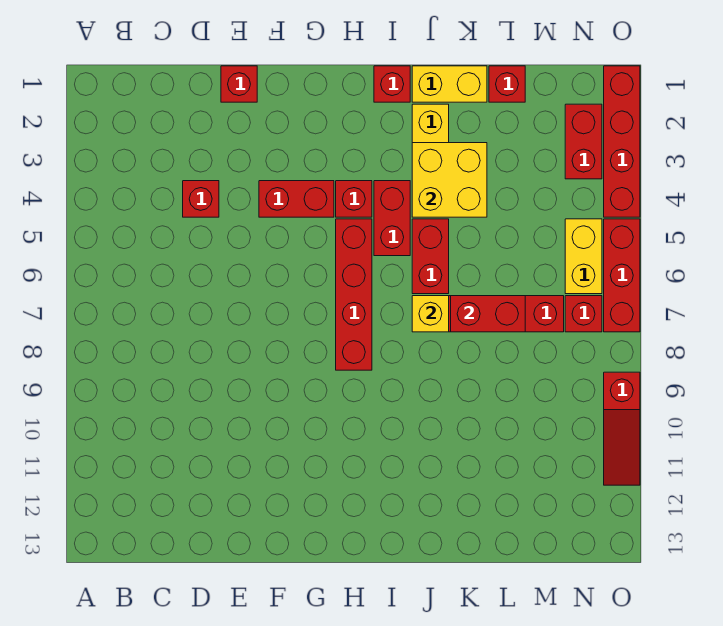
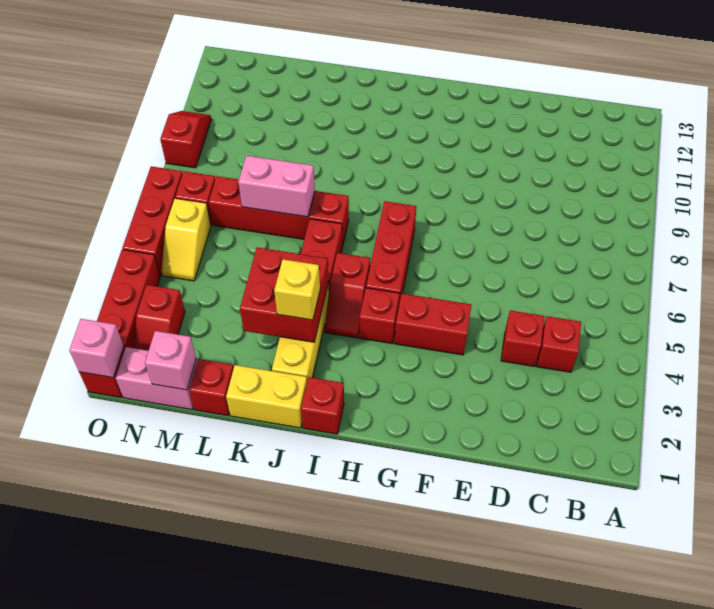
red 1x1 brick [221,66,257,102] -> red 1x1 brick moved to [537,316,581,372]
red 1x4 brick [336,219,372,370] -> red 1x3 brick [366,201,416,303]
red 1x2 brick [374,181,410,256] -> red 1x2 slope [324,253,370,338]
yellow 2x2 brick [412,143,487,217] -> red 2x2 brick [240,247,329,342]
yellow 1x1 brick [412,296,449,332] -> yellow 1x1 brick moved to [274,259,320,320]
red 1x2 brick [451,296,525,332] -> pink 1x2 brick [238,156,315,217]
none -> pink 1x2 brick [116,347,197,410]
none -> pink 1x1 brick [145,331,196,390]
red 1x2 brick [565,104,602,179] -> red 1x2 slope [134,285,185,351]
yellow 1x2 brick [565,219,602,294] -> yellow 1x2 slope [162,198,211,281]
none -> pink 1x1 brick [69,319,124,378]
red 1x3 slope [604,372,640,485] -> red 1x2 slope [160,111,211,168]

